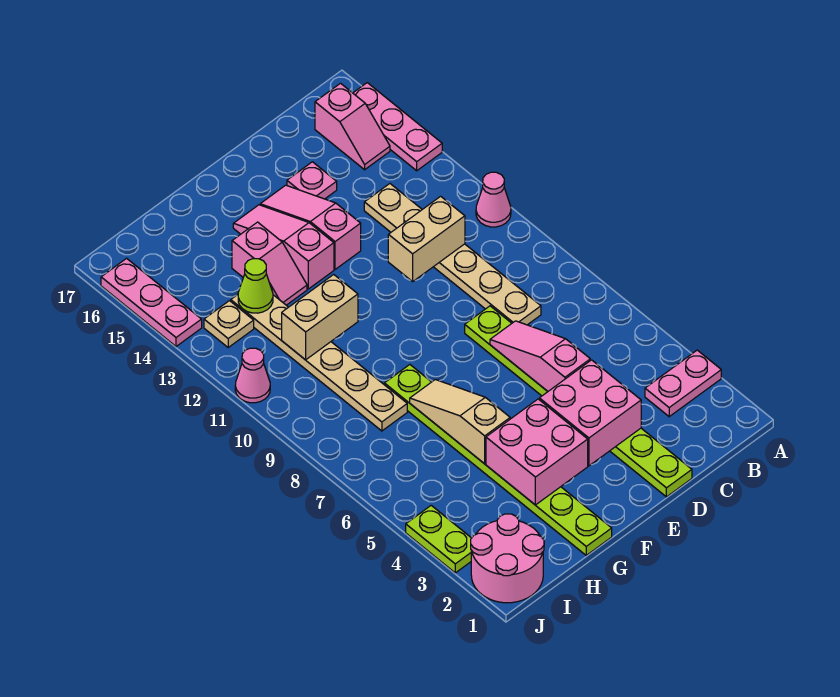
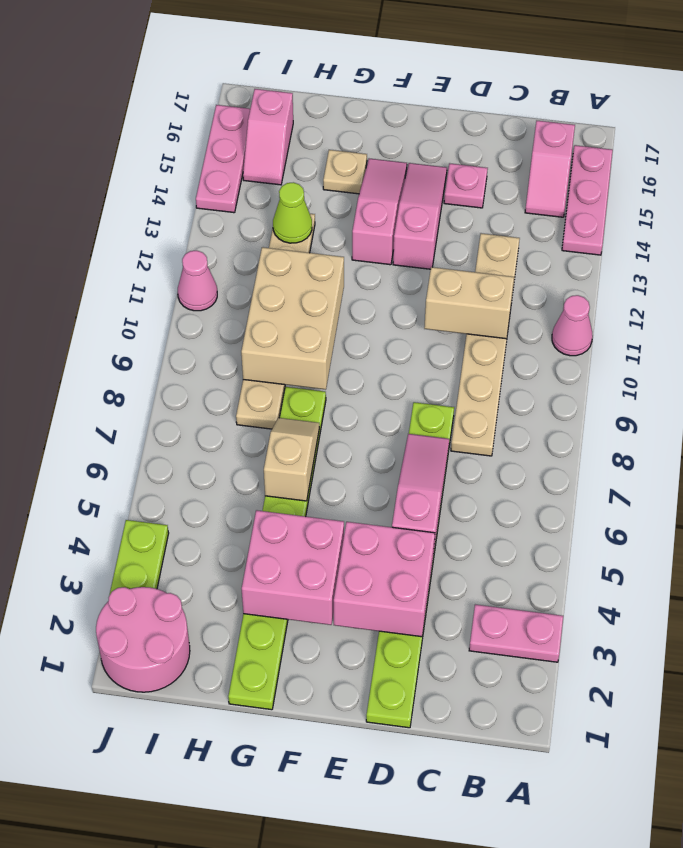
tan 1x3 slope [410,380,510,464] -> tan 1x2 slope [264,418,319,501]
tan 1x2 brick [282,275,358,360] -> tan 2x3 brick [241,247,344,390]
pink 1x2 slope [232,222,307,305] -> pink 1x2 slope moved to [243,89,293,185]
tan 1x1 plate [204,301,254,347] -> tan 1x1 plate moved to [323,150,367,194]

